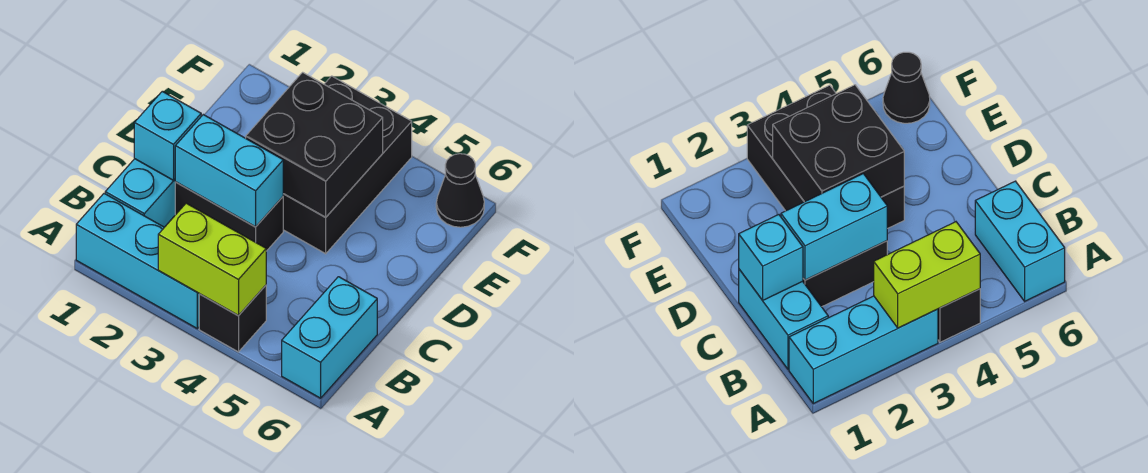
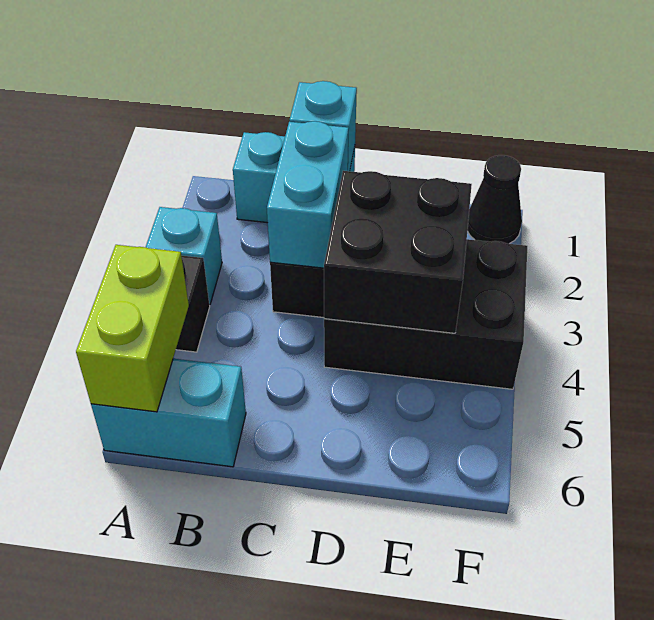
cyan 1x3 brick [76,194,199,329] -> cyan 1x1 brick [146,207,222,305]
lime 1x2 brick [158,203,266,315] -> lime 1x2 brick moved to [76,245,189,412]
black 1x1 cone [436,154,484,227] -> black 1x1 cone moved to [467,155,522,244]

